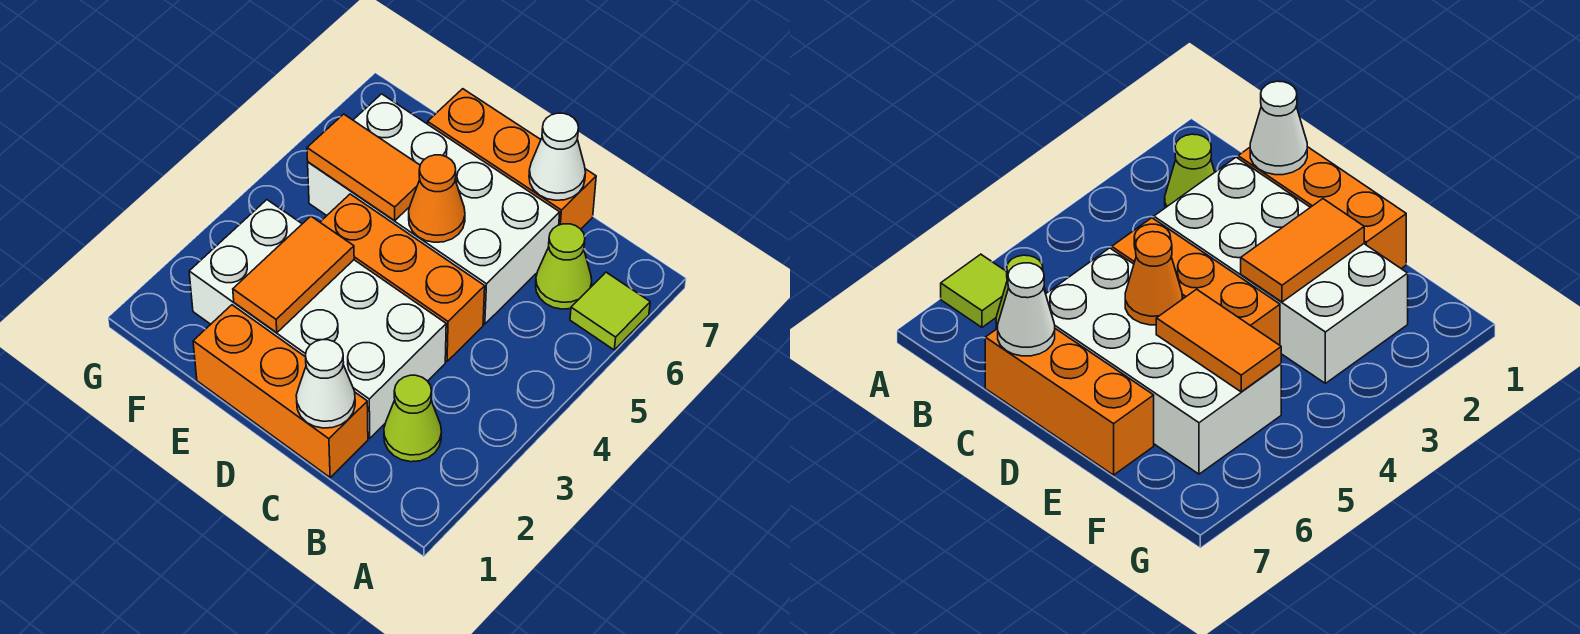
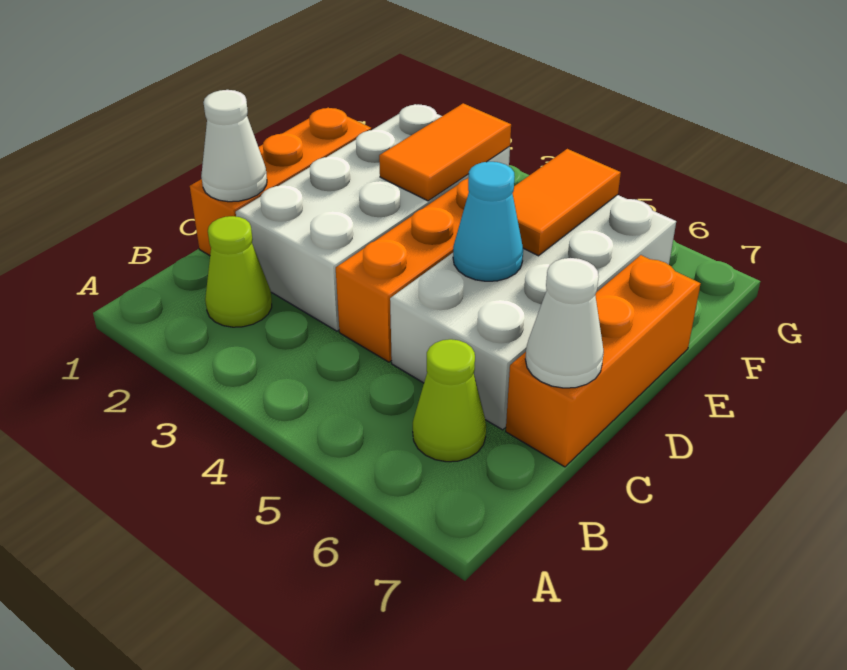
lime 1x1 tile [570,272,650,350] -> none
orange 1x1 cone [409,155,465,242] -> cyan 1x1 cone [453,162,523,281]
orange 1x2 tile [233,216,354,333] -> orange 1x2 tile turned to [379,103,511,201]

